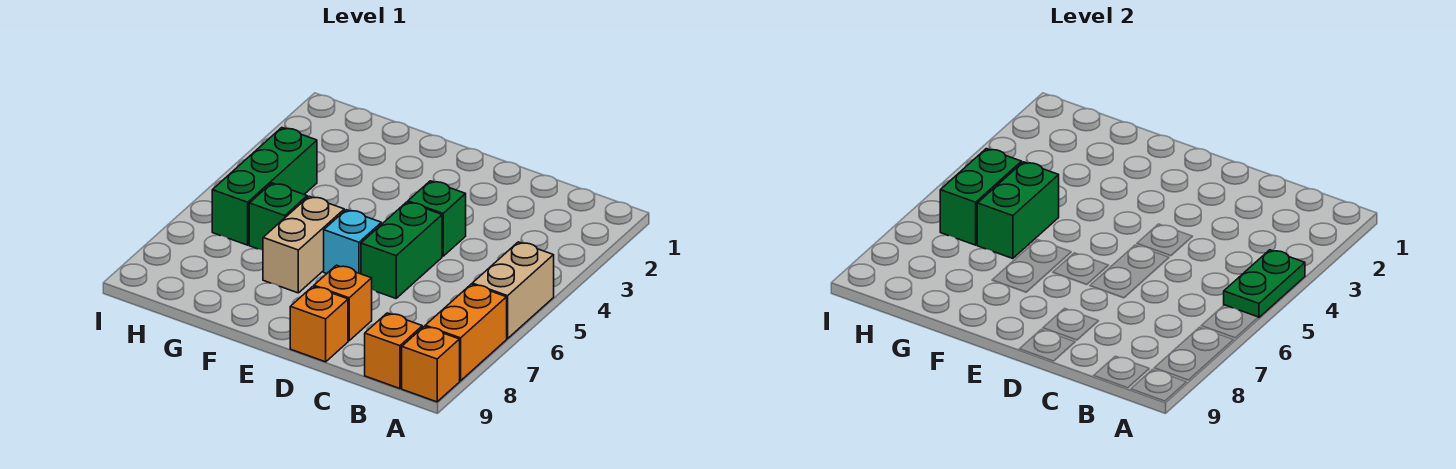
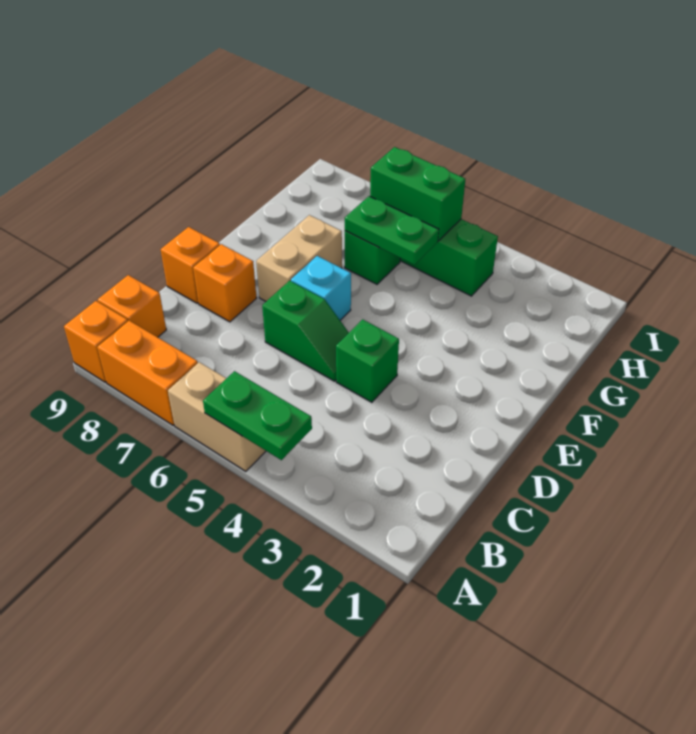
green 1x2 brick [361,202,442,298] -> green 1x2 slope [262,281,349,381]
tan 1x2 brick [263,196,344,293] -> tan 1x2 brick turned to [256,215,342,301]
green 1x2 brick [977,162,1059,259] -> green 1x2 plate [345,196,439,265]

